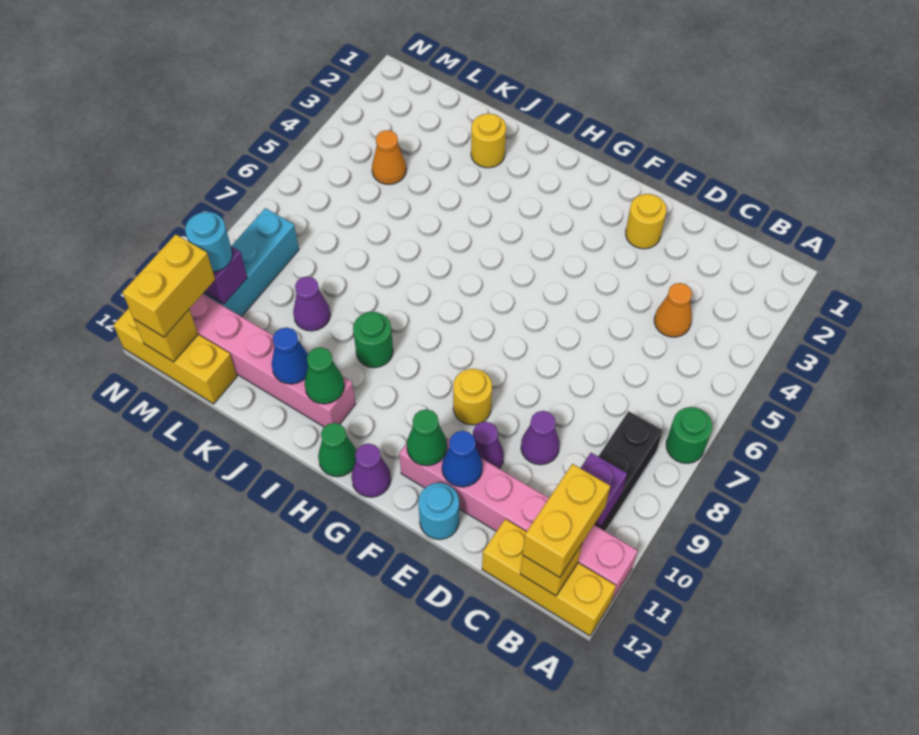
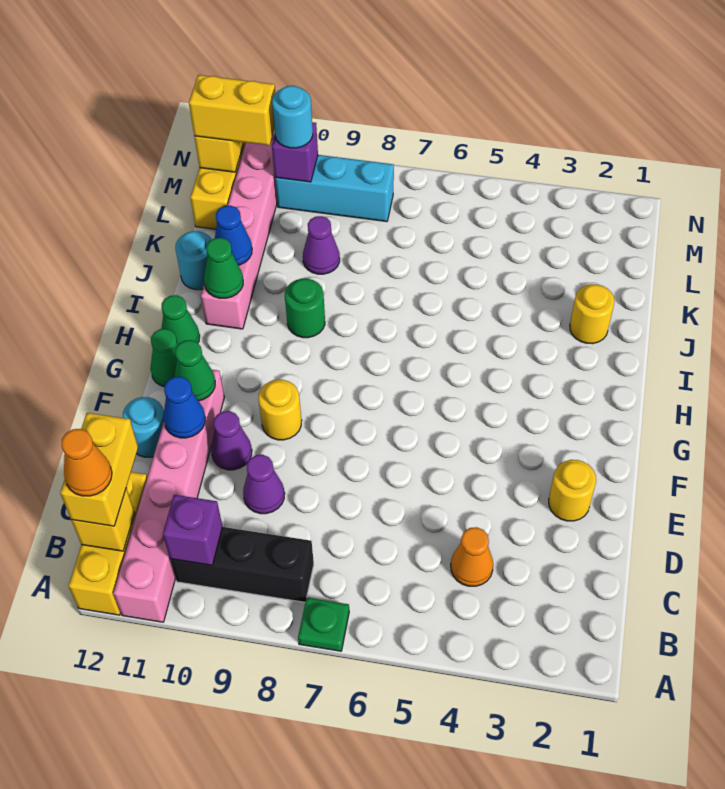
green 1x1 round brick [666,407,712,463] -> green 1x1 plate [298,598,349,651]
yellow 1x2 brick [522,464,610,578] -> yellow 1x2 brick turned to [60,413,138,526]
purple 1x1 cone [351,444,391,497] -> green 1x1 cone [150,329,178,386]
none -> cyan 1x1 round brick [175,231,212,290]
orange 1x1 cone [372,130,406,184] -> orange 1x1 cone moved to [62,429,112,496]

